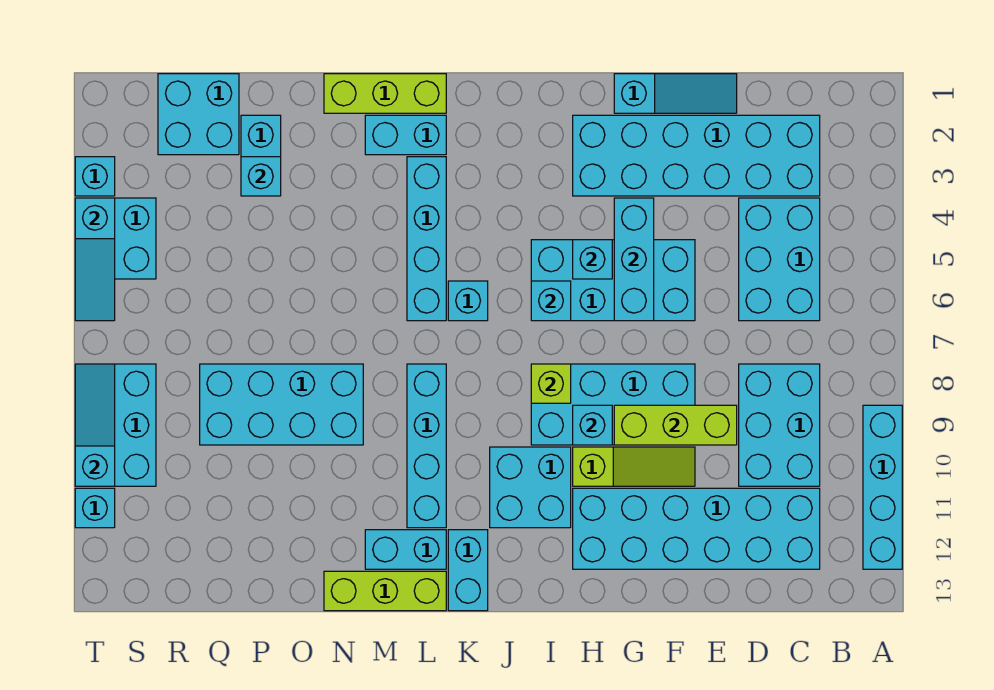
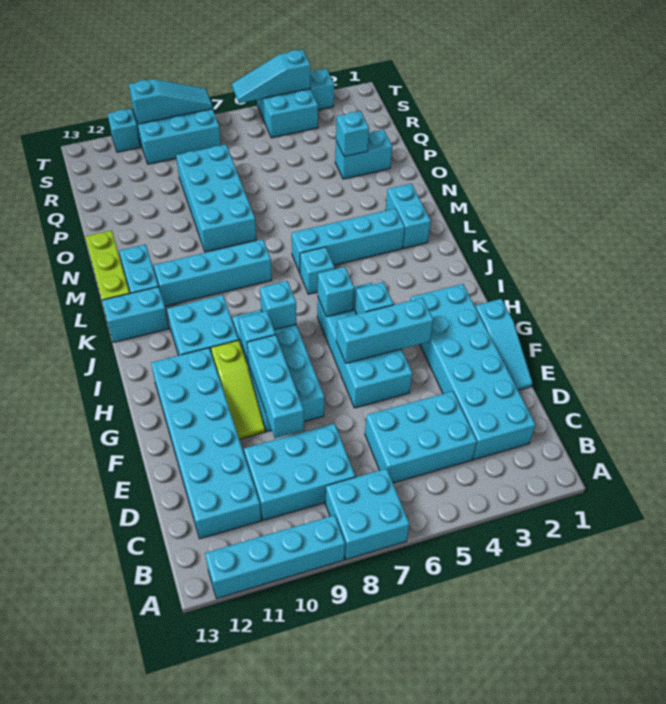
lime 1x3 brick [614,405,737,445] -> cyan 1x3 brick [247,335,304,438]
lime 1x1 brick [531,364,571,403] -> cyan 1x1 brick [260,281,297,330]
lime 1x3 brick [324,74,446,113] -> none
cyan 2x2 brick [158,74,239,155] -> cyan 2x2 brick moved to [325,469,410,559]

